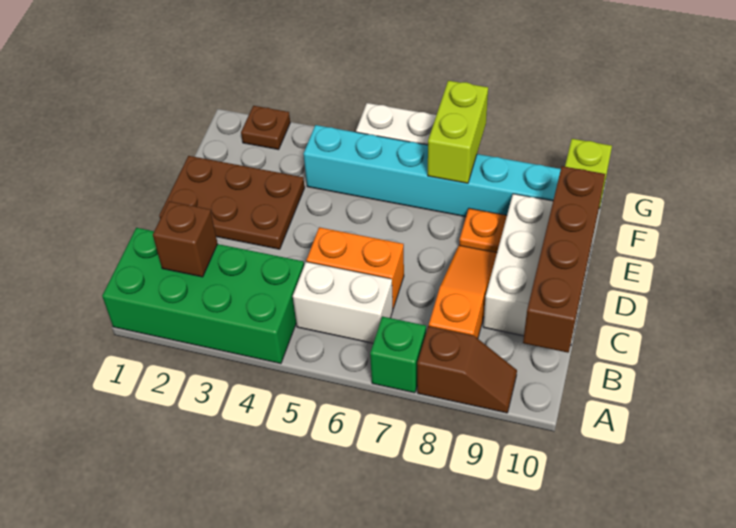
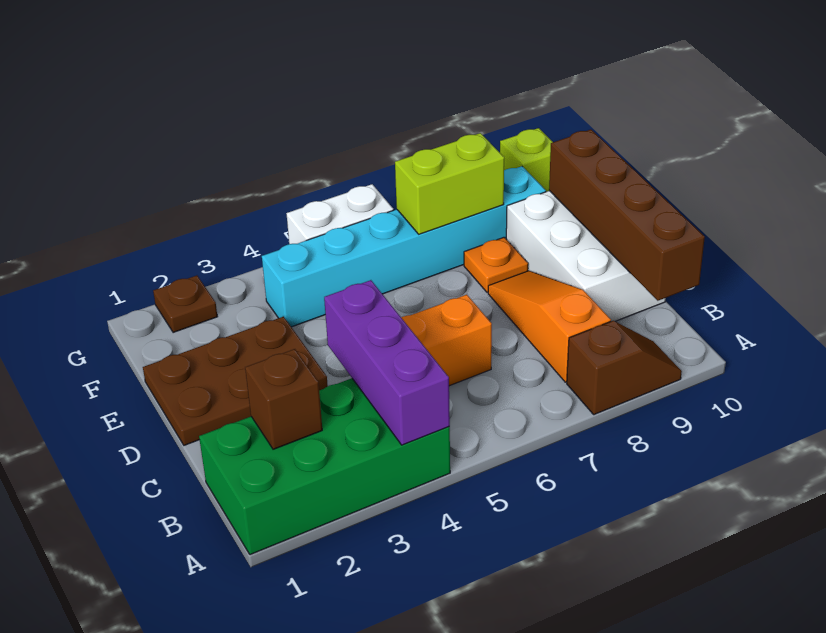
none -> purple 1x3 brick [324,280,450,445]
green 1x1 brick [370,316,426,393] -> none
white 1x2 brick [293,262,393,343] -> none
lime 1x2 brick [428,81,488,183] -> lime 1x2 brick turned to [395,133,504,234]

